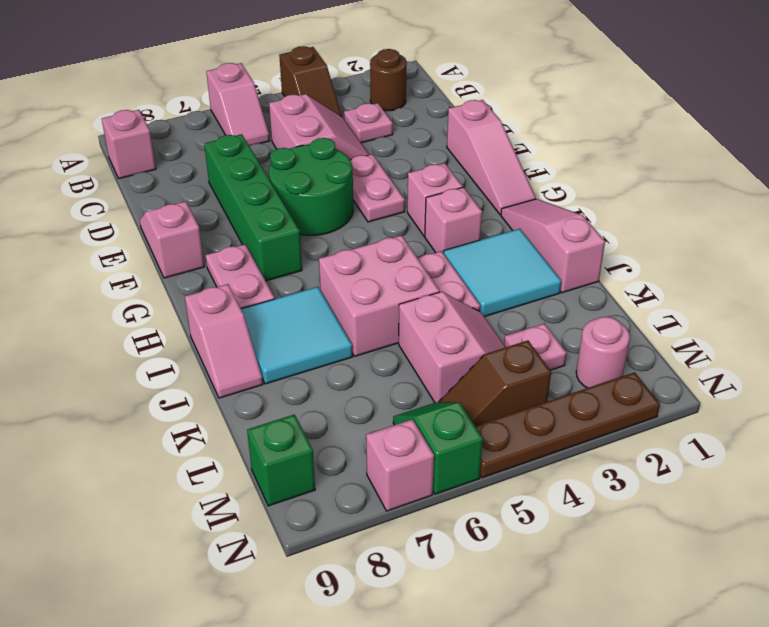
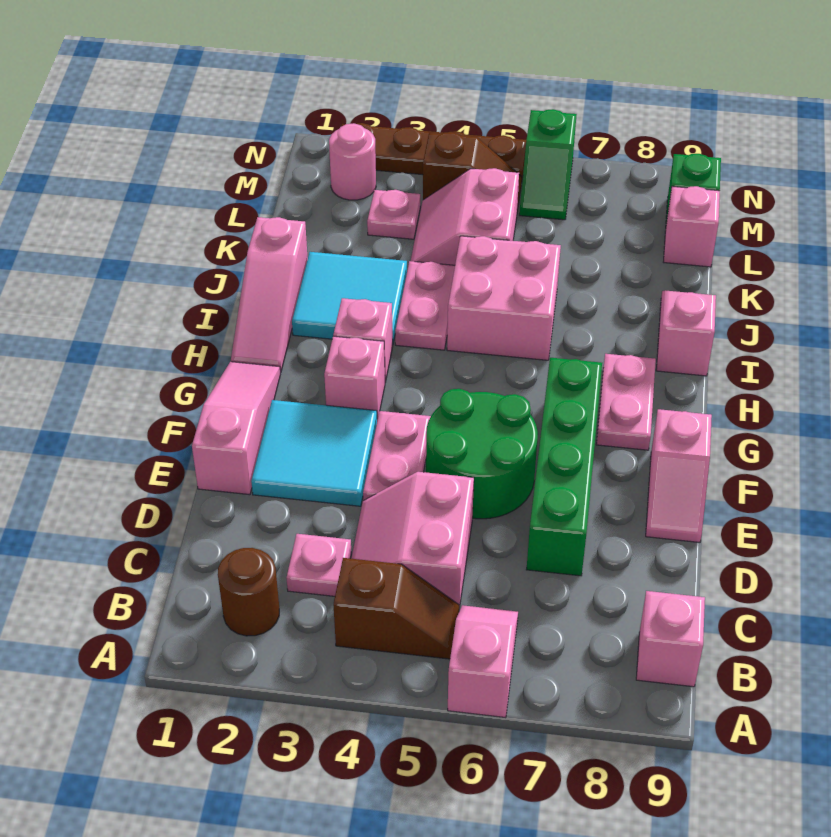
brown 1x2 slope [279,46,342,116] -> brown 1x2 slope turned to [333,558,459,659]
cyan 2x2 tile [241,287,352,384] -> cyan 2x2 tile moved to [251,400,377,506]
pink 1x1 brick [366,419,434,511] -> pink 1x1 brick moved to [664,186,720,267]

